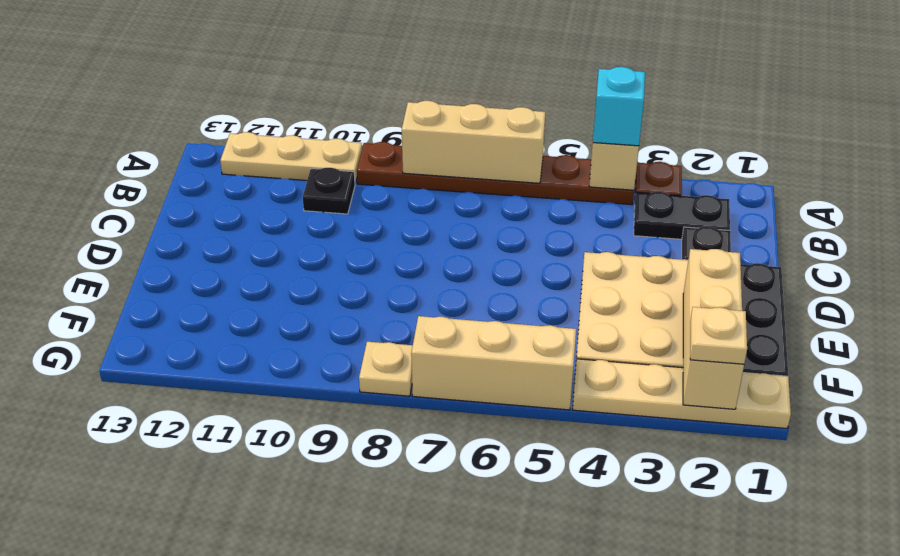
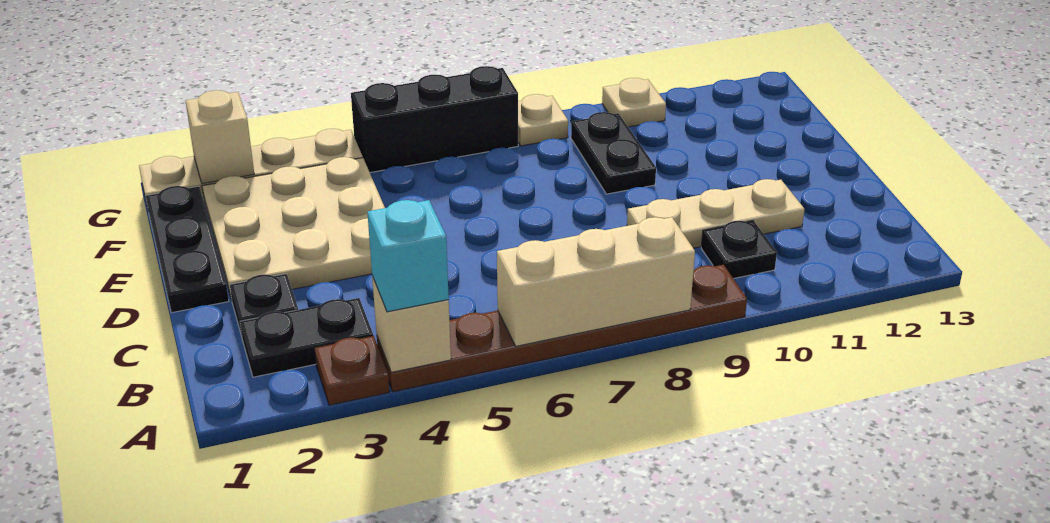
tan 1x3 plate [220,132,362,183] -> tan 1x3 plate moved to [627,179,804,248]
tan 1x3 brick [683,249,744,409] -> tan 1x1 brick [186,90,254,184]
none -> black 1x2 plate [571,112,656,194]
tan 1x1 plate [690,307,747,364] -> tan 1x1 plate moved to [602,78,666,127]
tan 1x3 brick [411,316,576,410] -> black 1x3 brick [351,66,518,173]

